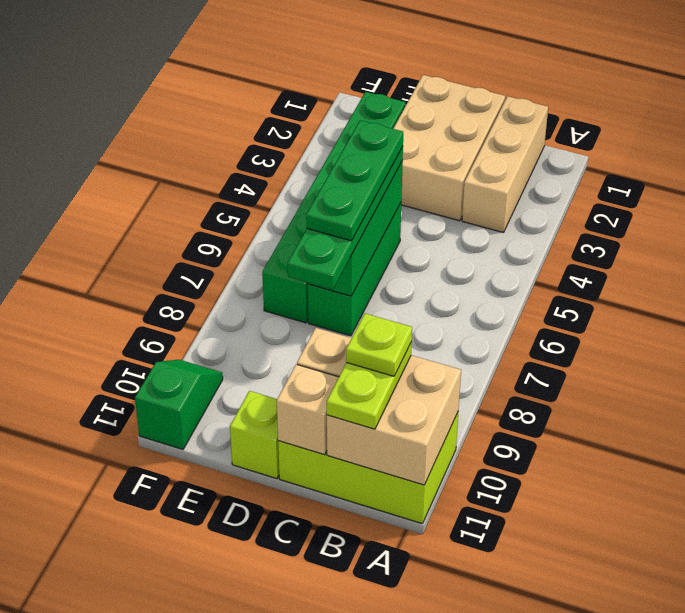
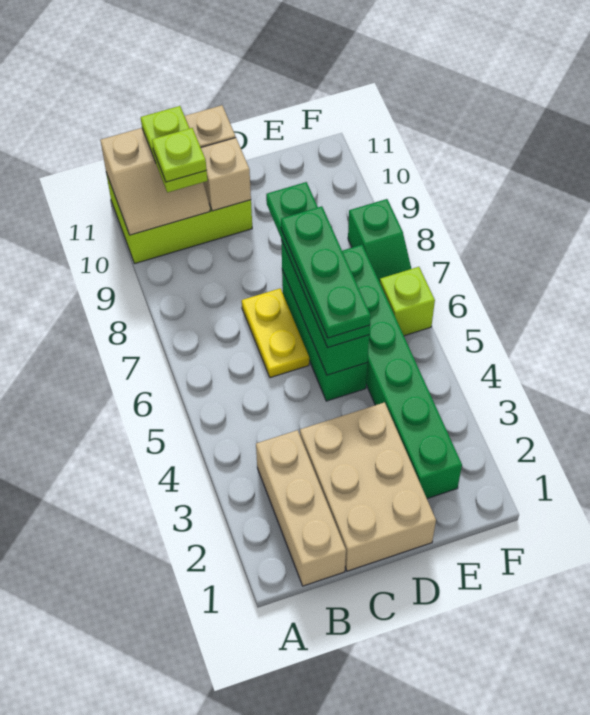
tan 2x2 brick [327,355,461,485] -> tan 2x2 slope [100,128,210,235]
none -> yellow 1x2 plate [242,288,309,378]
lime 1x1 brick [230,391,279,479] -> lime 1x1 brick moved to [380,267,435,336]
green 1x2 slope [135,360,223,449] -> green 1x2 slope moved to [348,199,411,282]

